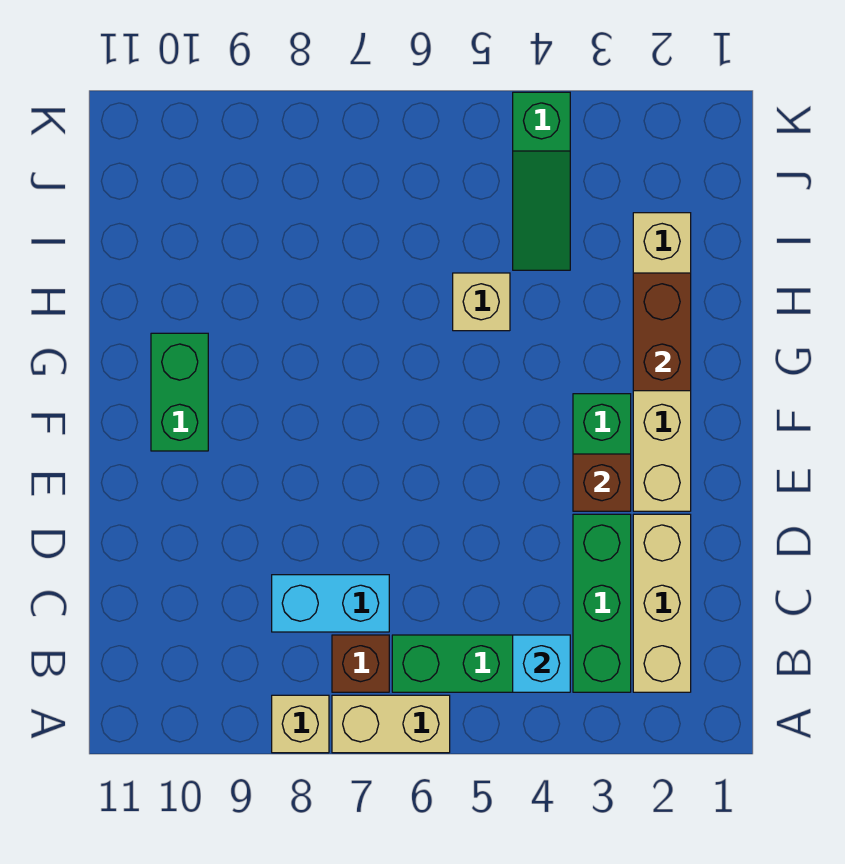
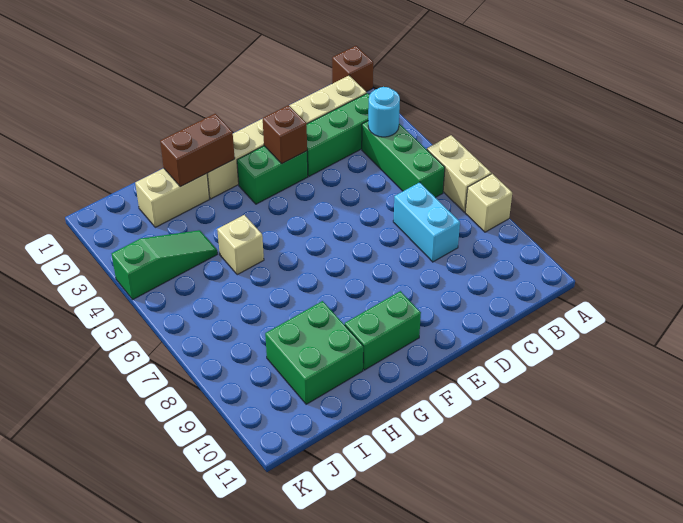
cyan 1x1 brick [513,635,570,692] -> cyan 1x1 round brick [368,87,400,137]
brown 1x1 brick [332,635,389,692] -> brown 1x1 brick moved to [332,46,373,92]
none -> green 2x2 brick [265,301,363,404]

